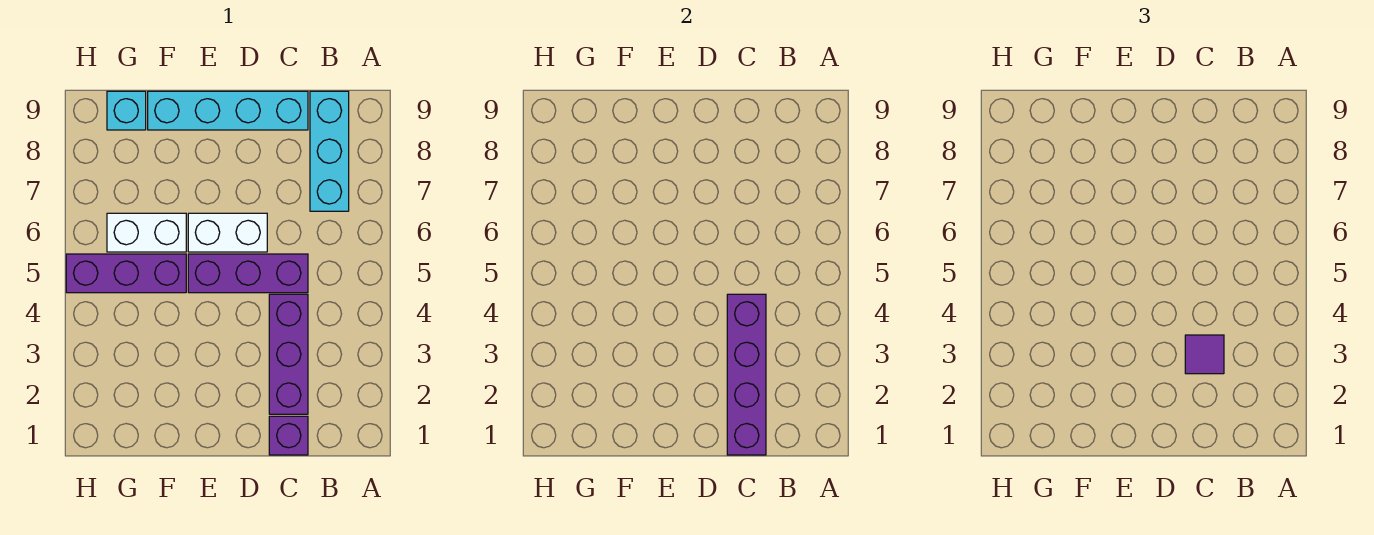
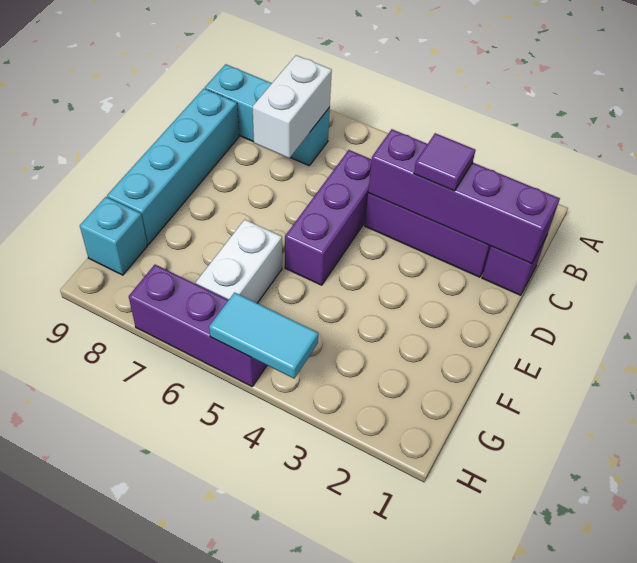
white 1x2 brick [188,213,267,252] -> white 1x2 brick moved to [253,55,332,158]
purple 1x3 brick [66,254,186,293] -> purple 1x3 brick turned to [129,265,267,386]
none -> cyan 1x2 tile [209,292,318,378]

